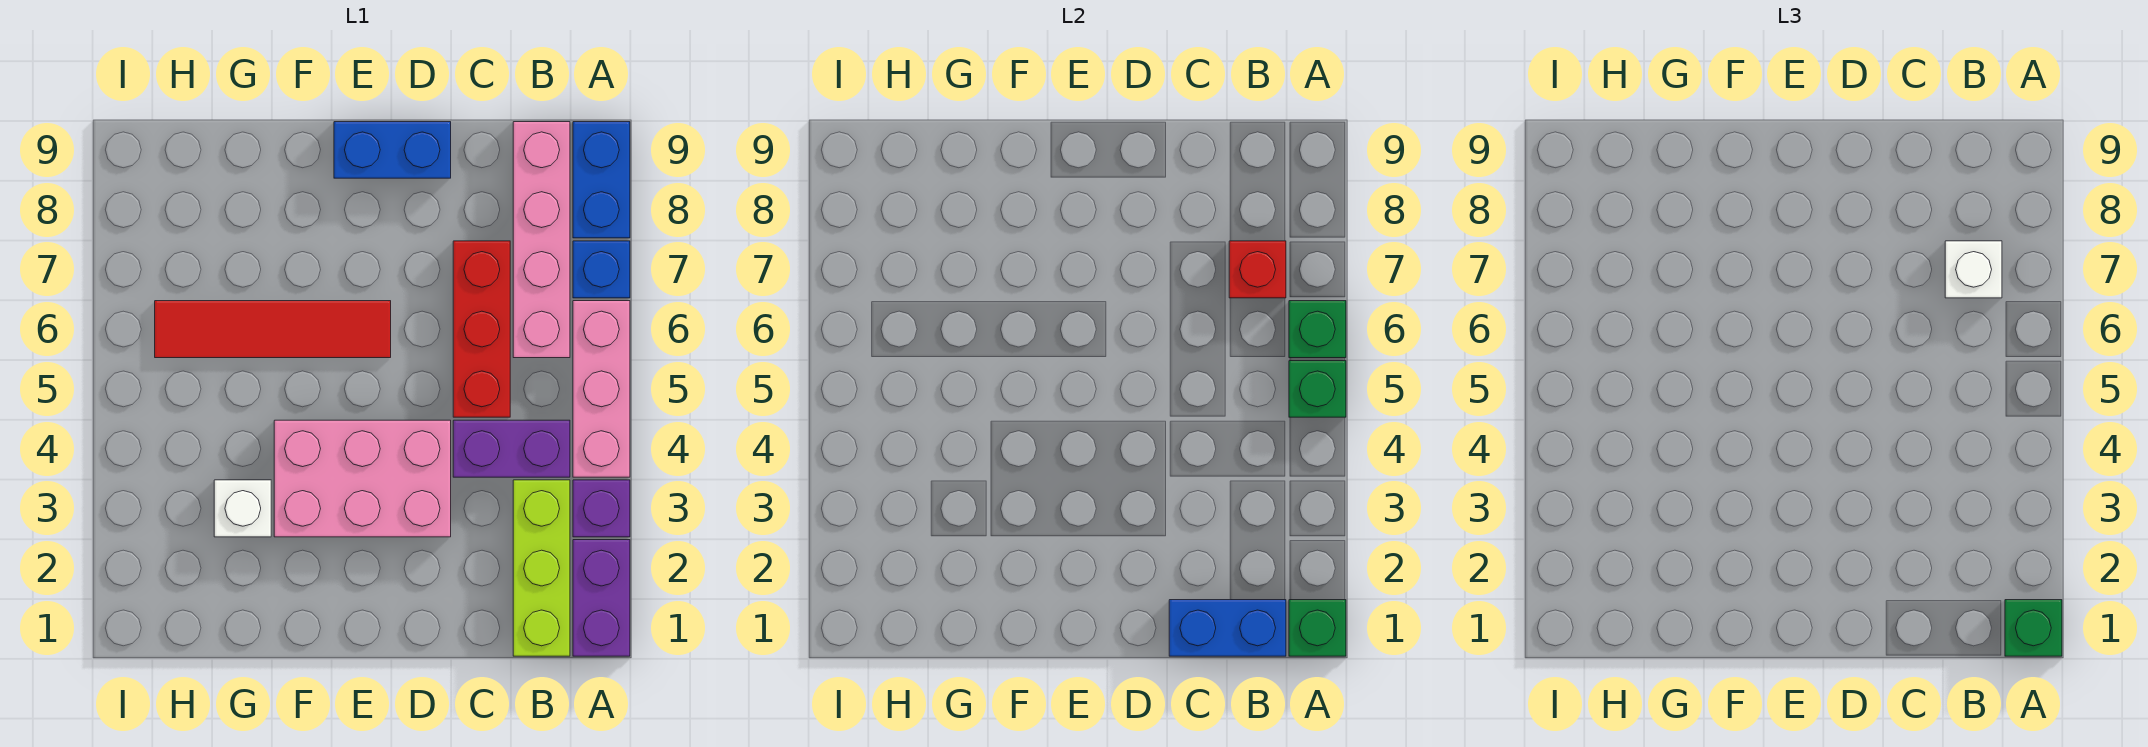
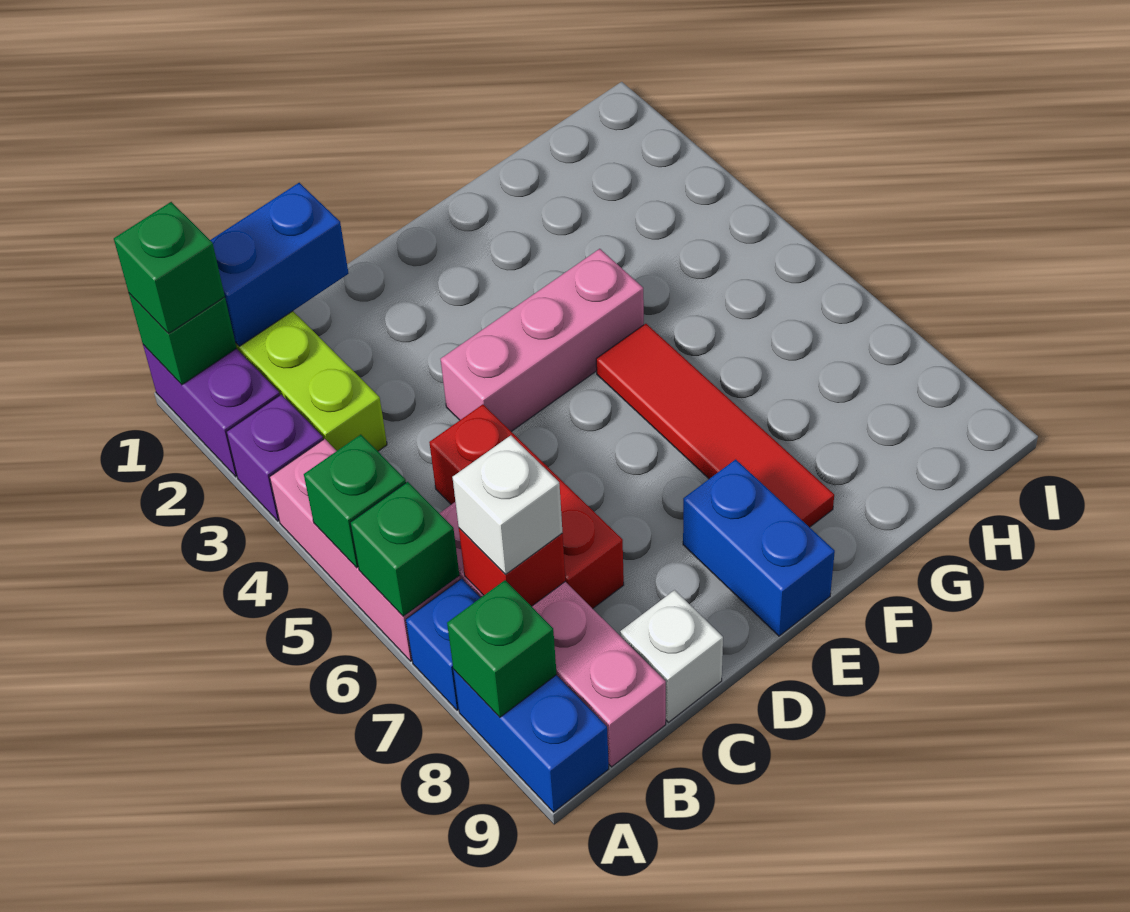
none -> green 1x1 brick [447,580,557,717]
purple 1x2 brick [453,420,570,477] -> none
pink 2x3 brick [274,420,451,537] -> pink 1x3 brick [441,249,644,432]
blue 1x2 brick [334,122,451,178] -> blue 1x2 brick turned to [683,459,835,636]
red 1x4 tile [155,301,391,358] -> red 1x4 tile turned to [596,324,834,527]
white 1x1 brick [214,480,271,537] -> white 1x1 brick moved to [620,590,723,722]

